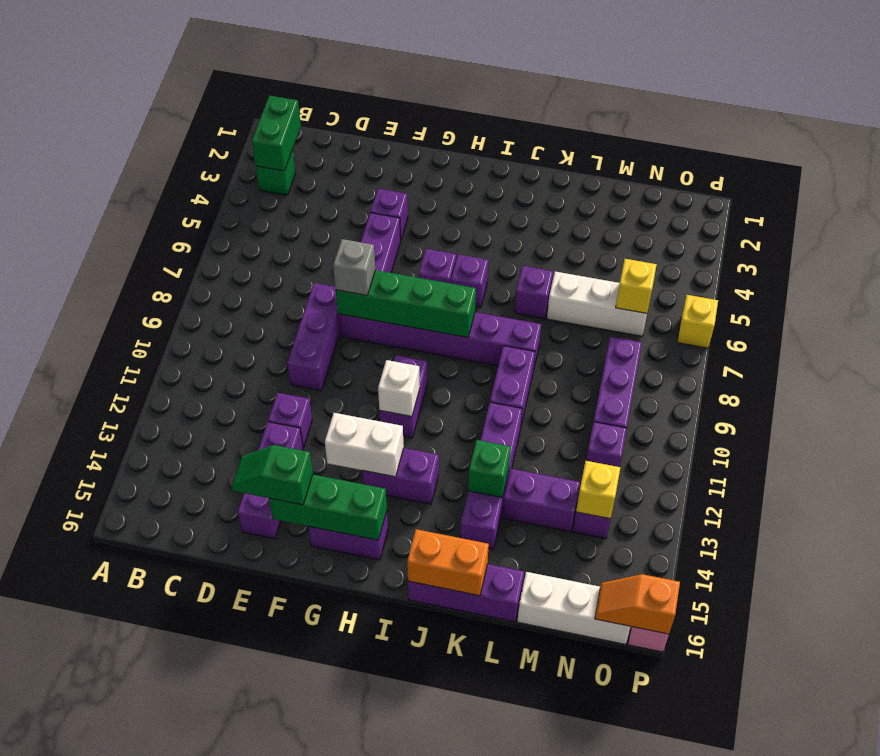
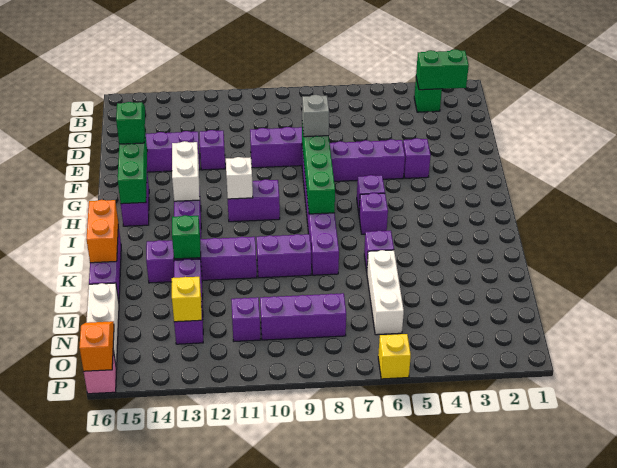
yellow 1x1 brick [616,259,657,313] -> none

